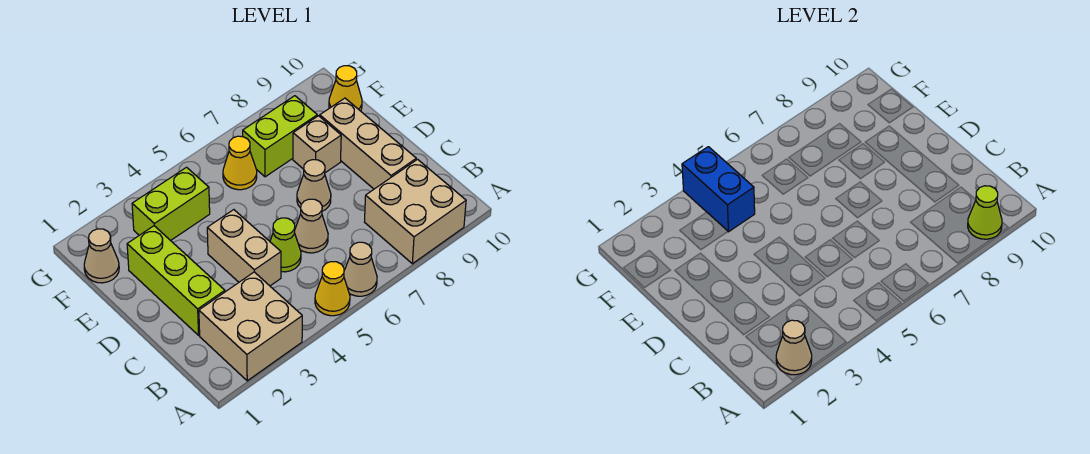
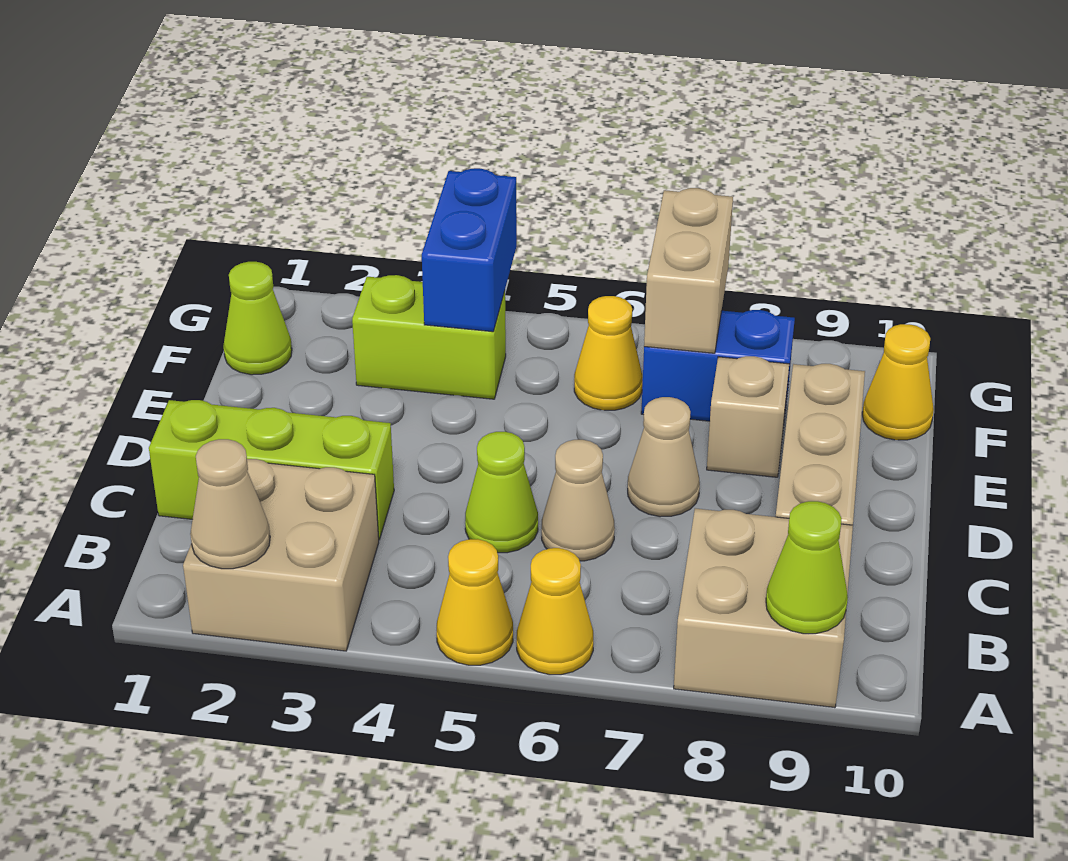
tan 1x1 cone [344,242,377,296] -> yellow 1x1 cone [517,548,593,675]
lime 1x3 brick [127,226,225,335] -> lime 1x3 brick turned to [149,400,394,540]
tan 1x2 brick [207,210,281,286] -> tan 1x2 brick moved to [644,188,733,353]
tan 1x1 cone [84,229,119,283] -> lime 1x1 cone [223,262,292,375]
lime 1x2 brick [243,96,317,177] -> blue 1x2 brick [641,310,795,421]

